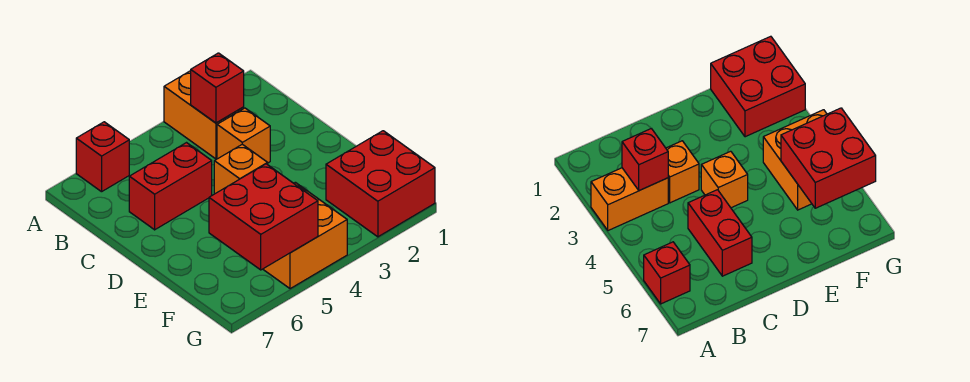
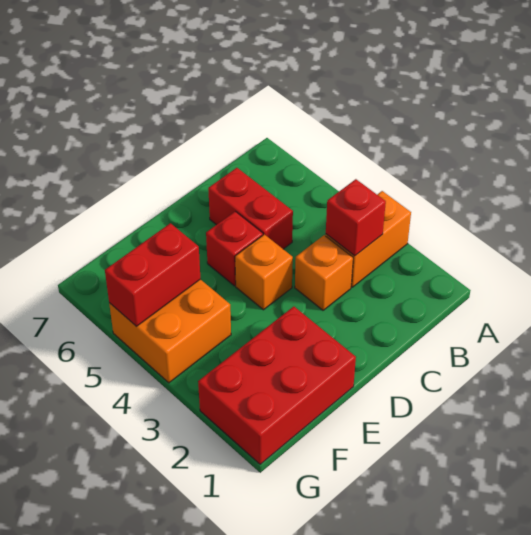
red 1x1 brick [76,122,129,192] -> red 1x1 brick moved to [206,211,263,286]
red 2x2 brick [326,131,435,237] -> red 2x3 brick [198,307,356,464]
red 2x2 brick [209,164,318,270] -> red 1x2 brick [105,223,201,327]

